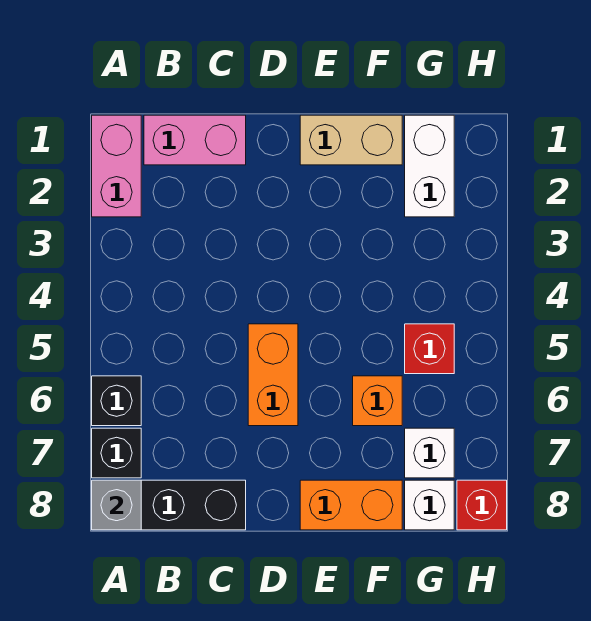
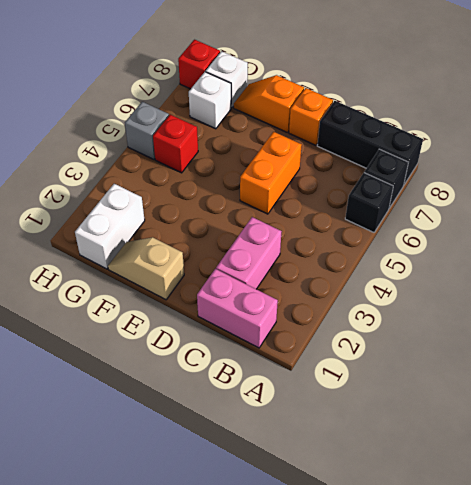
pink 1x2 brick [92,115,141,217] -> pink 1x2 brick moved to [216,217,282,289]
grey 1x1 brick [92,480,141,530] -> grey 1x1 brick moved to [125,102,169,160]
tan 1x2 brick [300,115,402,165] -> tan 1x2 slope [108,237,184,300]
orange 1x2 brick [300,480,402,530] -> orange 1x2 slope [234,75,304,133]
orange 1x1 brick [353,376,402,426] -> orange 1x1 brick moved to [289,88,333,145]

